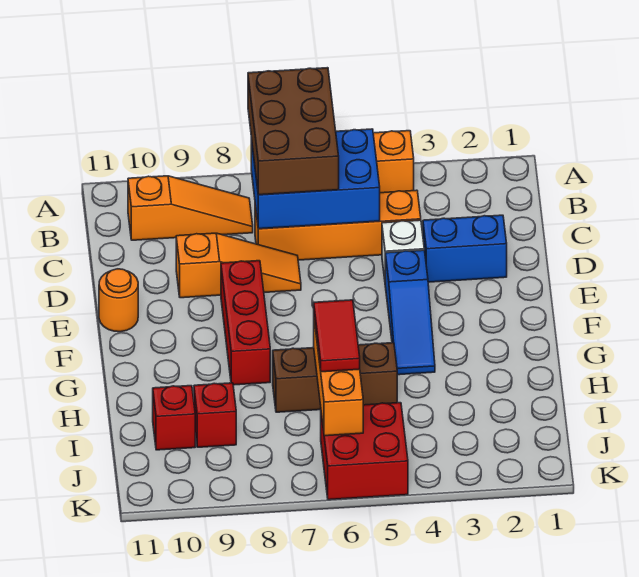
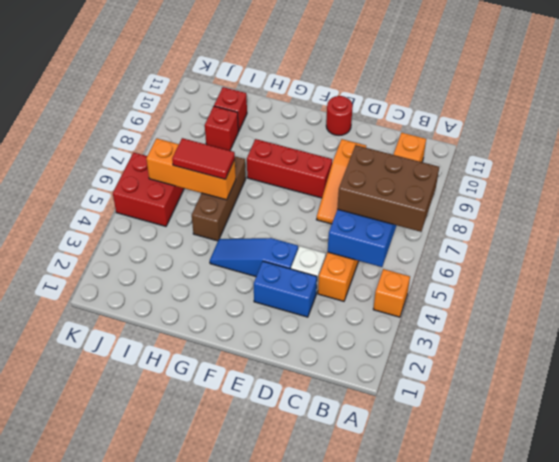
blue 1x2 brick [423,215,507,282] -> blue 1x2 brick turned to [254,261,317,317]
orange 1x1 round brick [99,269,138,332] -> red 1x1 round brick [326,96,353,135]

